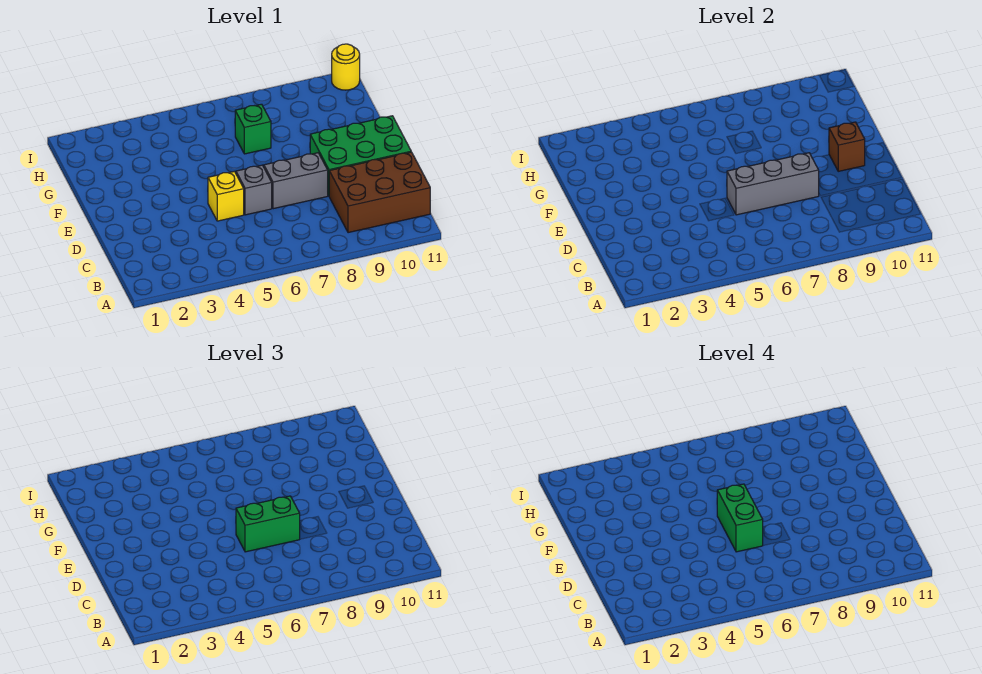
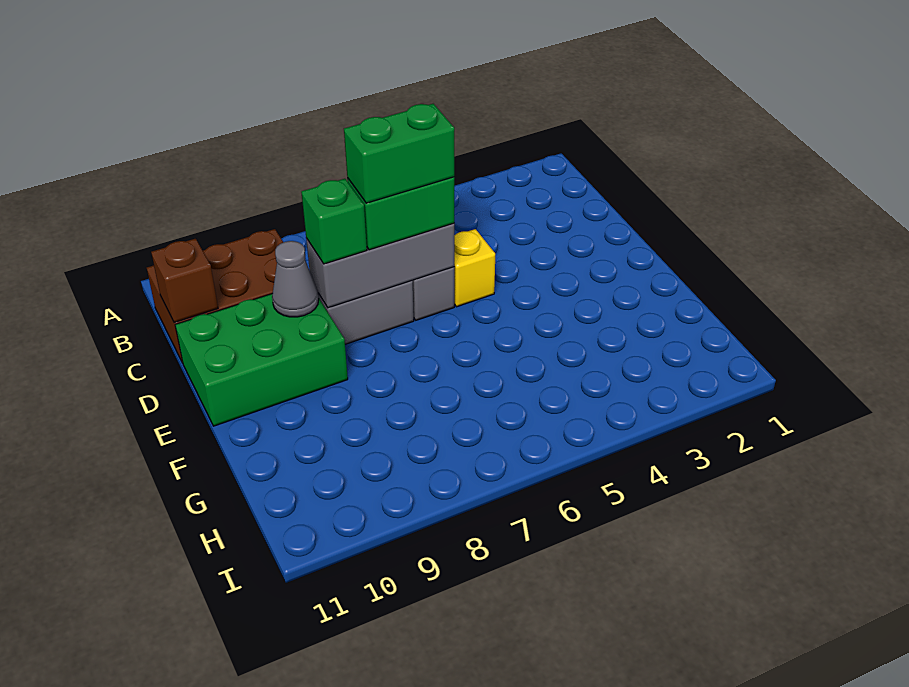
green 1x2 brick [717,484,763,552] -> green 1x2 brick turned to [344,104,454,203]
none -> grey 1x1 cone [272,241,319,317]
brown 1x1 brick [829,122,865,171] -> brown 1x1 brick moved to [151,239,218,323]
green 1x1 brick [235,104,271,154] -> green 1x1 brick moved to [301,179,367,264]
yellow 1x1 round brick [332,44,360,90] -> none

